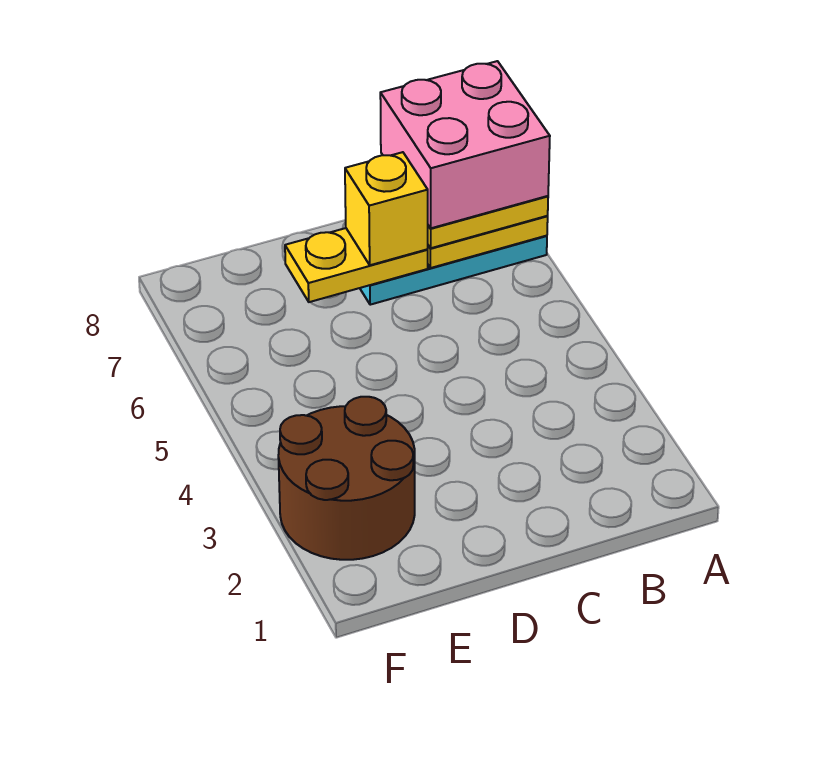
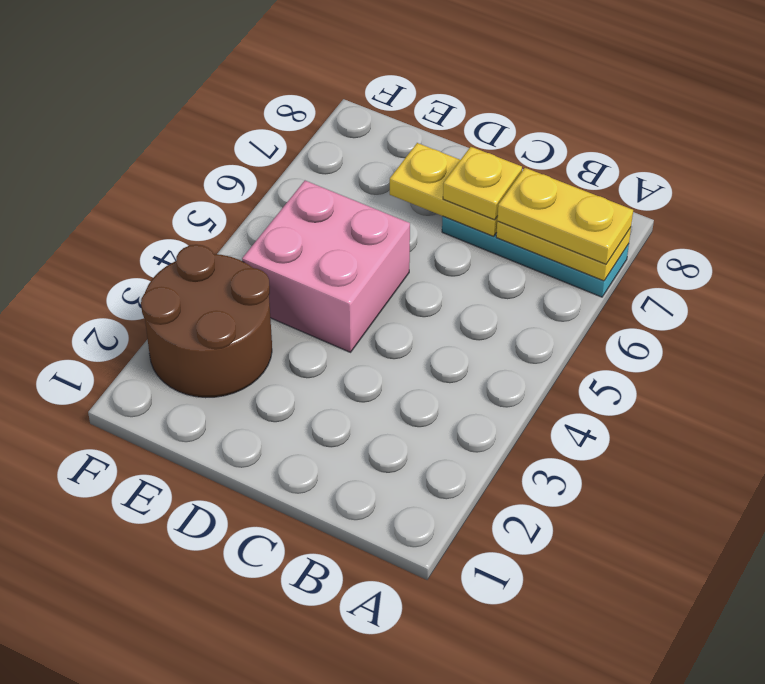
pink 2x2 brick [380,61,550,228] -> pink 2x2 brick moved to [242,180,410,352]
yellow 1x1 brick [345,152,428,265] -> yellow 1x1 plate [443,147,522,220]

